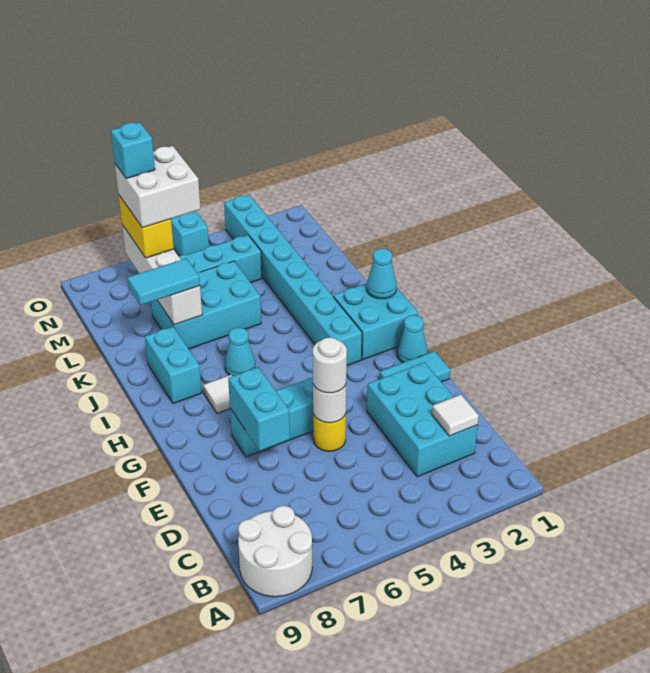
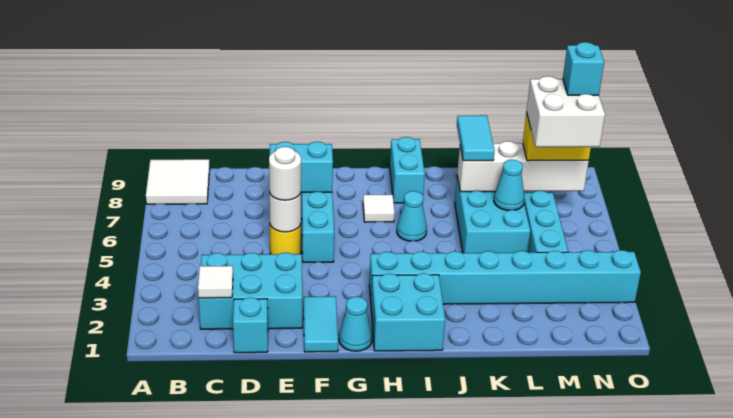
white 2x2 round brick [238,506,312,597] -> white 2x2 tile [146,159,210,204]
cyan 1x1 cone [367,249,397,299] -> cyan 1x1 cone moved to [494,160,524,210]
cyan 1x2 brick [145,327,202,404] -> cyan 1x2 brick turned to [390,137,425,203]
cyan 1x1 brick [171,211,209,256] -> cyan 1x1 brick moved to [233,297,268,353]

